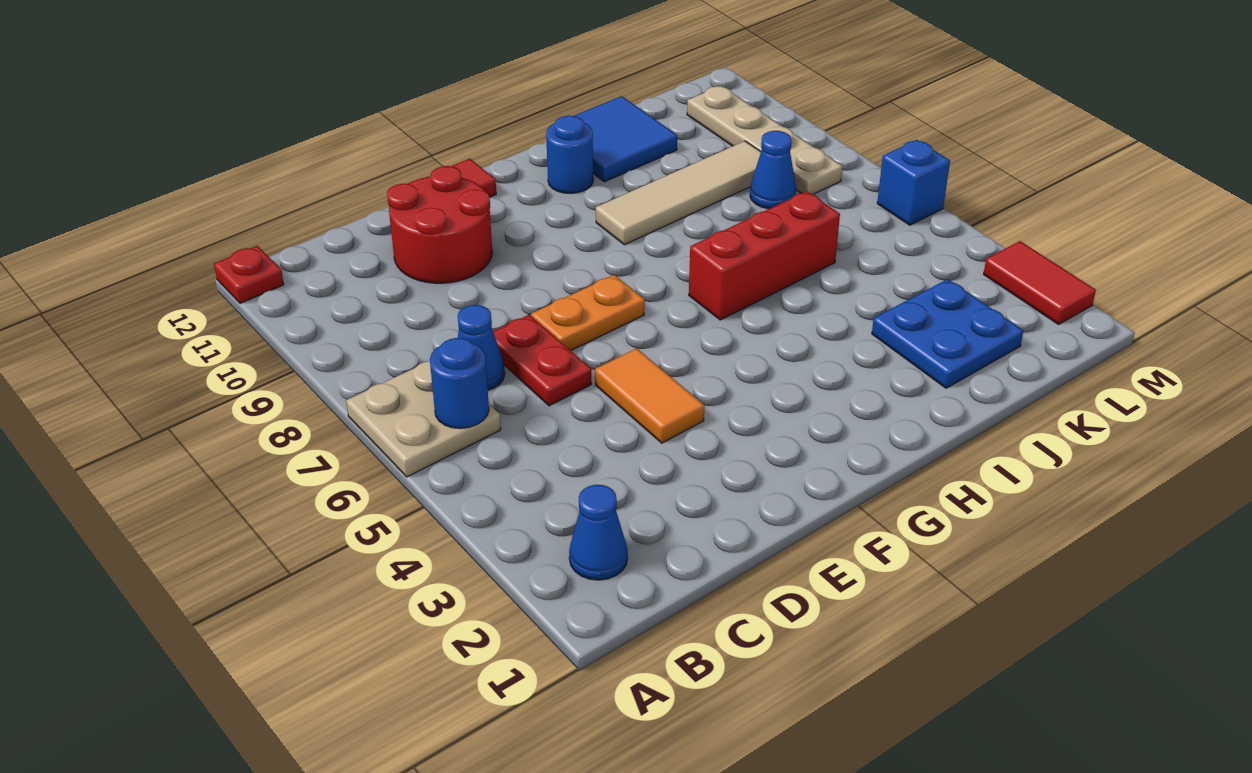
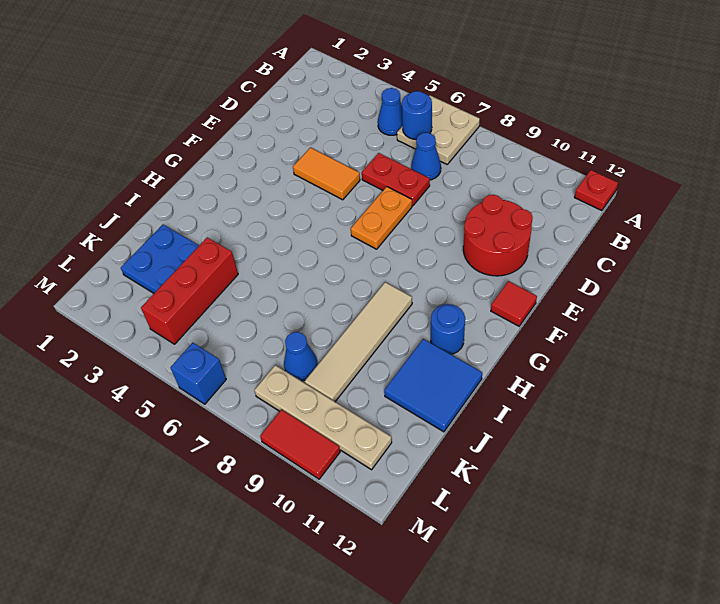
blue 1x1 cone [569,485,628,580] -> blue 1x1 cone moved to [378,88,403,135]
red 1x3 brick [689,191,840,320] -> red 1x3 brick moved to [141,237,238,344]
red 1x2 tile [984,241,1096,324] -> red 1x2 tile moved to [260,410,340,479]

